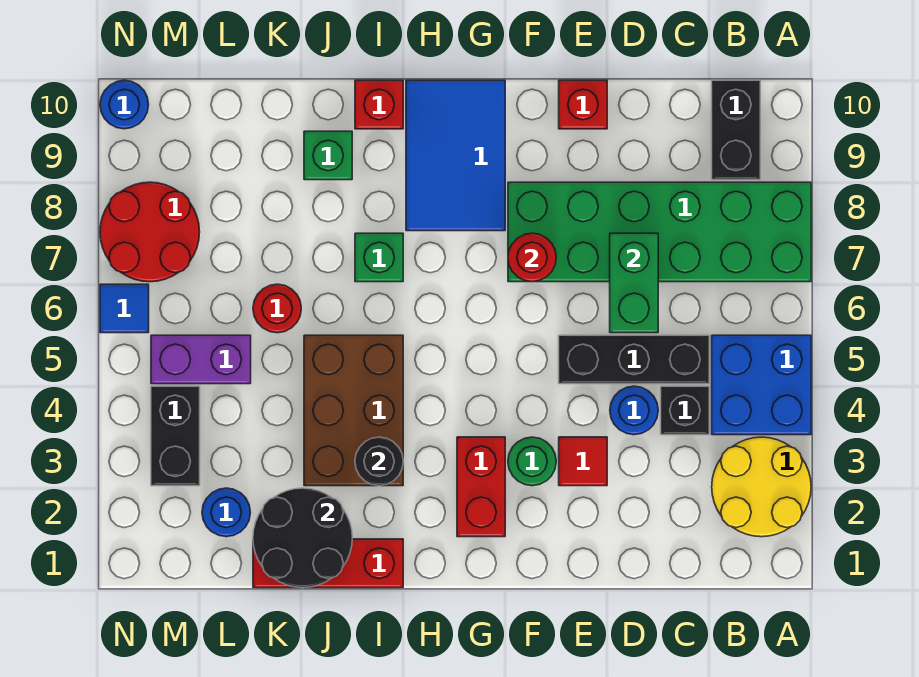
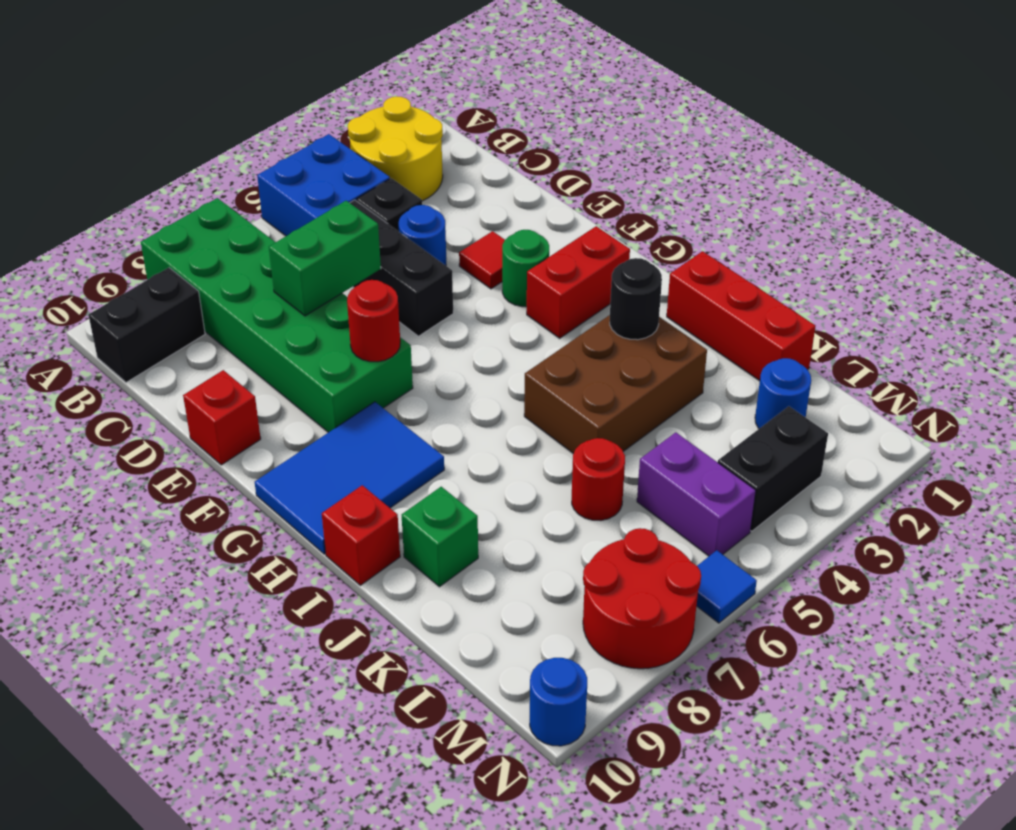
green 1x1 brick [355,233,403,282] -> none
black 2x2 round brick [253,488,352,588] -> none

